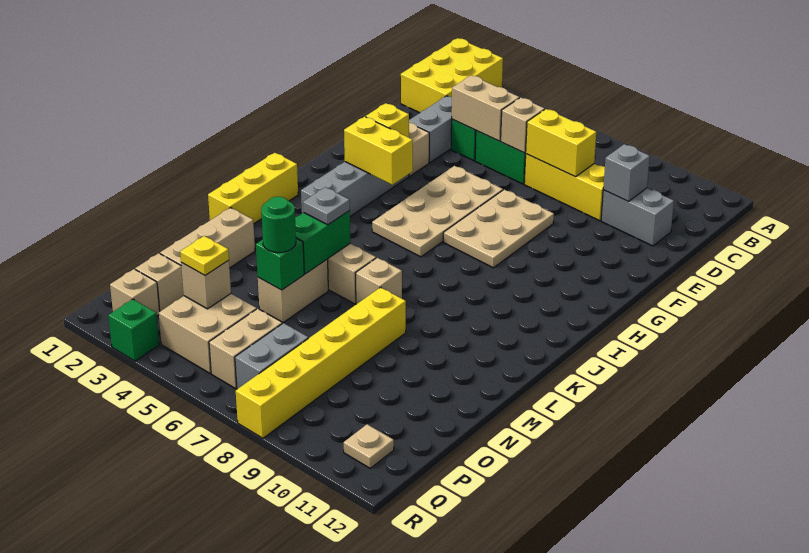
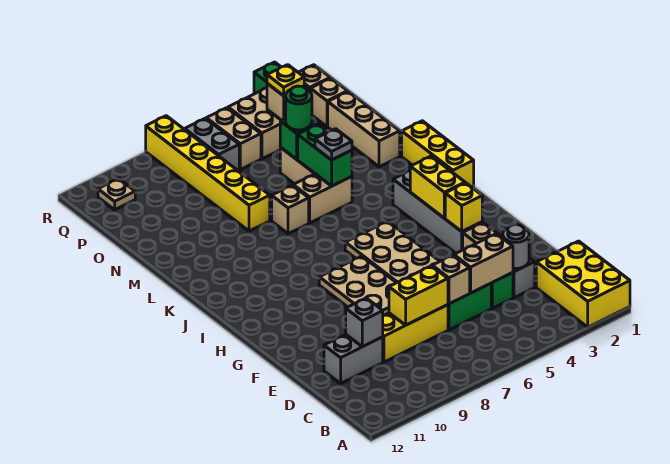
none -> grey 1x1 round brick [503,225,529,268]
yellow 1x2 brick [344,117,413,185] -> yellow 1x2 brick turned to [410,156,465,218]

